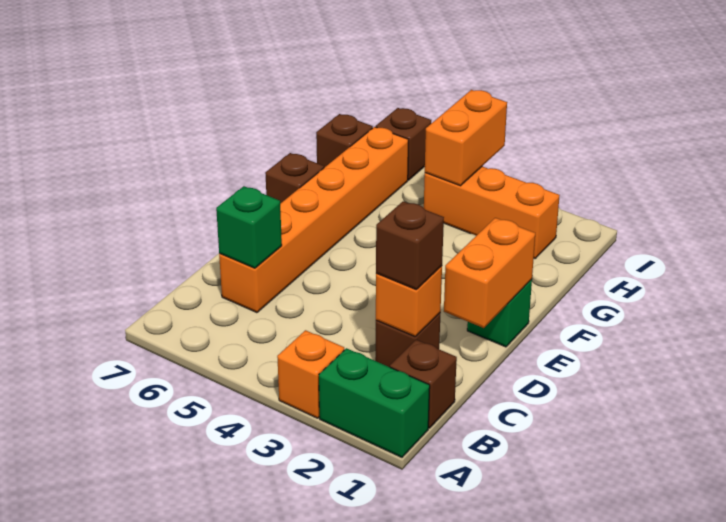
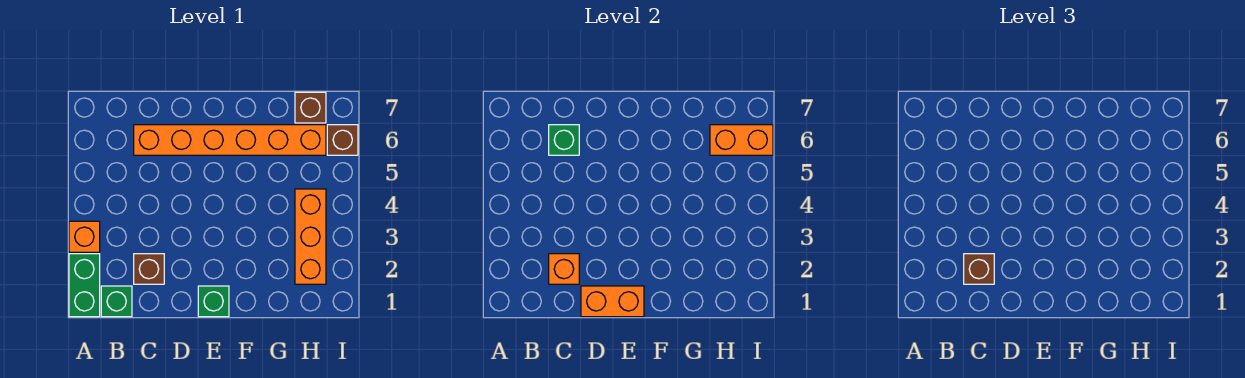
brown 1x1 brick [390,340,457,428] -> green 1x1 brick [101,286,132,317]
brown 1x1 brick [265,153,324,204] -> none
orange 1x2 brick [425,90,507,186] -> orange 1x2 brick moved to [710,125,773,155]

